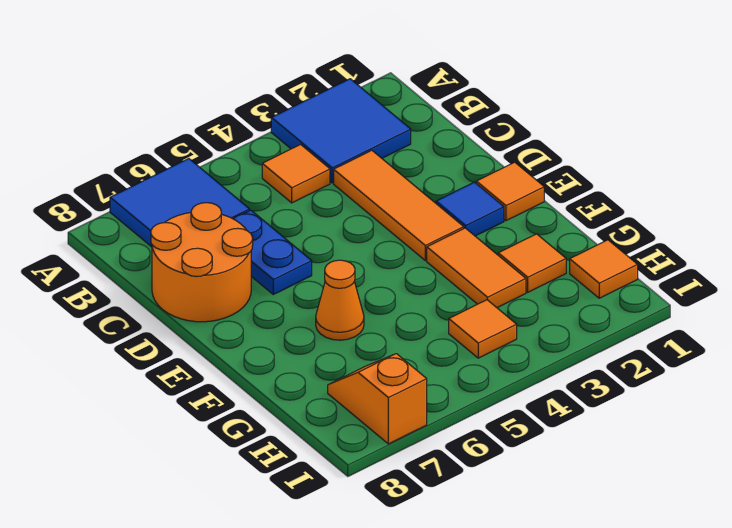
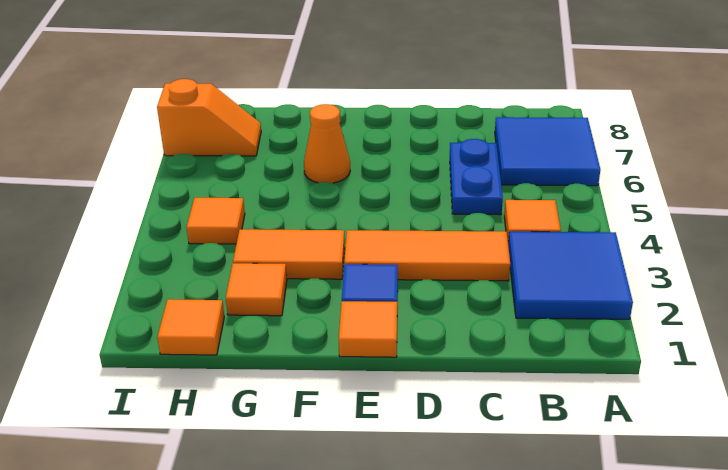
blue 1x2 plate [234,210,312,294] -> blue 1x2 plate turned to [450,139,503,215]
orange 2x2 round brick [151,203,253,322] -> none

